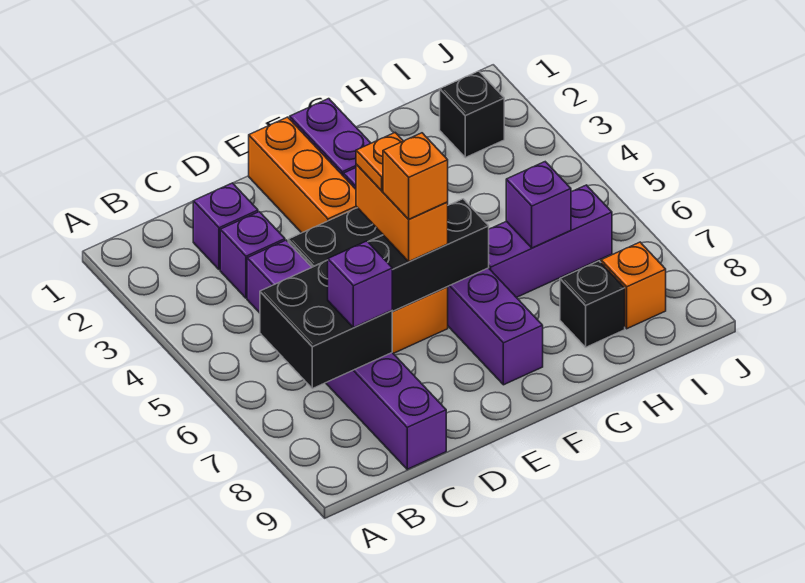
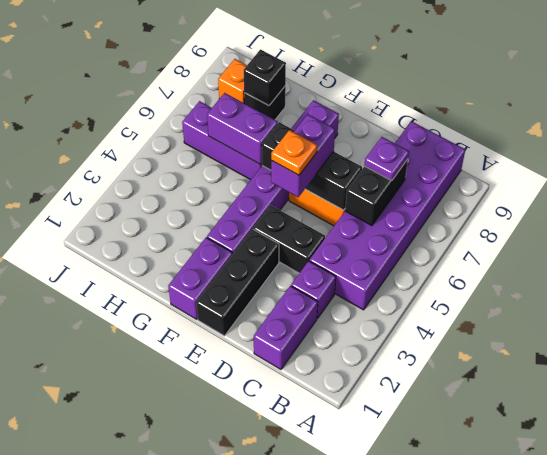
black 2x2 brick [260,260,392,389] -> black 1x2 brick [345,159,408,226]
purple 1x1 brick [193,183,258,270] -> purple 1x2 brick [254,286,318,369]
purple 1x6 brick [247,240,446,469] -> purple 2x6 brick [309,121,465,310]
purple 1x1 brick [328,241,392,328] -> purple 1x1 plate [364,137,409,181]
orange 1x3 brick [249,117,357,233] -> black 1x3 brick [196,229,279,336]
orange 1x2 brick [356,165,448,261] -> purple 1x2 brick [271,114,335,197]
orange 1x1 brick [383,133,448,219] -> none
purple 1x1 brick [506,162,571,248] -> purple 1x2 brick [207,93,278,165]
black 1x1 brick [440,71,504,158] -> black 1x1 brick moved to [243,50,286,106]

